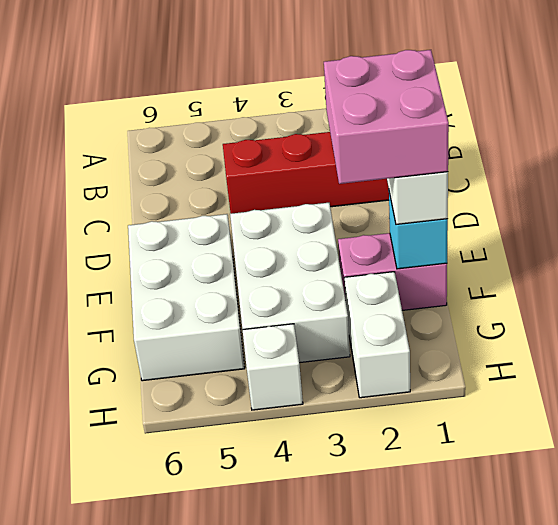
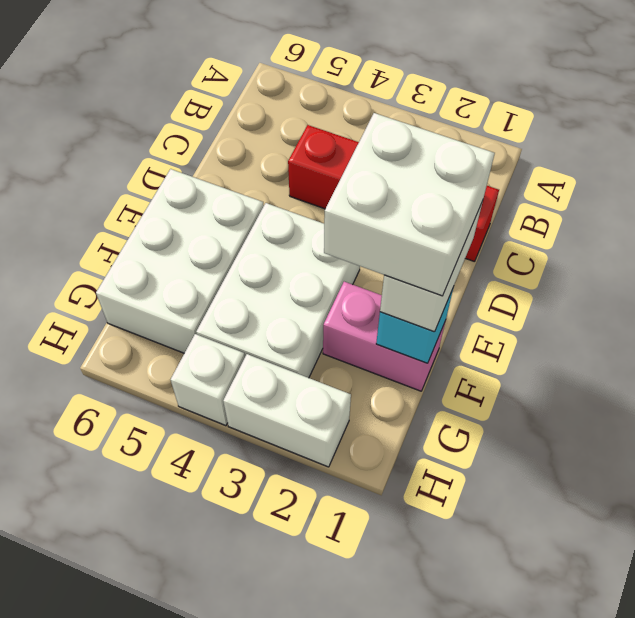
pink 2x2 brick [324,50,449,184] -> white 2x2 brick [324,113,495,296]
white 1x2 brick [344,272,410,398] -> white 1x2 brick turned to [223,354,351,467]

